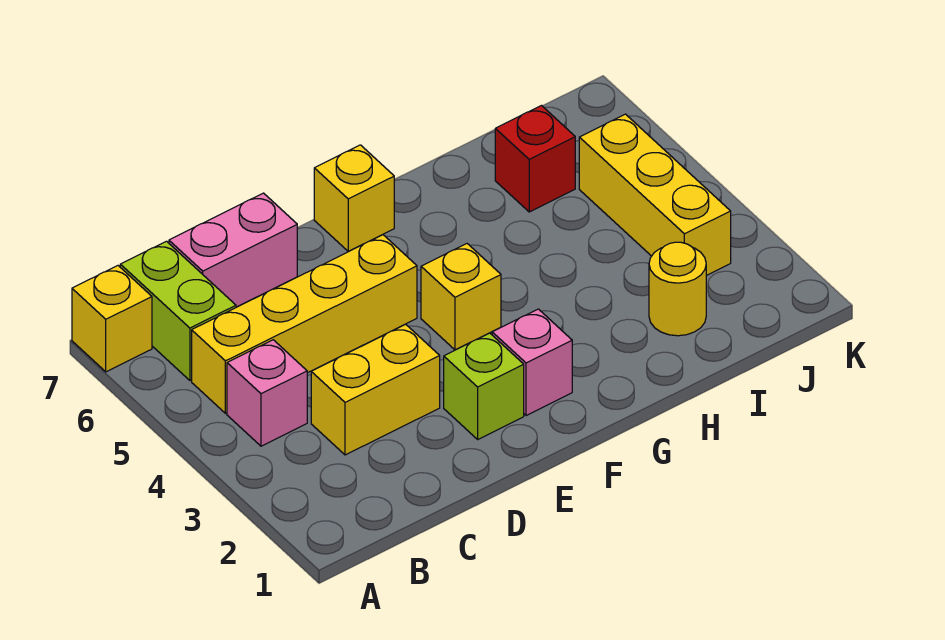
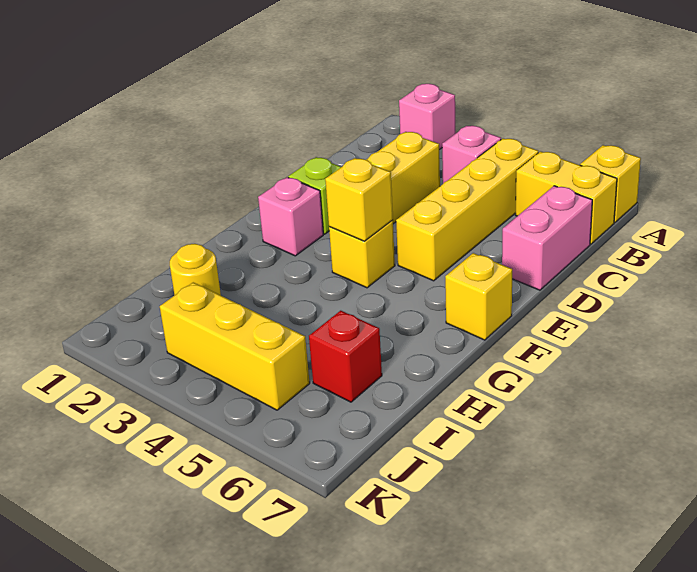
none -> pink 1x1 brick [399,84,456,150]
lime 1x2 brick [120,241,236,380] -> yellow 1x2 brick [515,152,617,244]
none -> yellow 1x1 brick [325,158,393,241]

